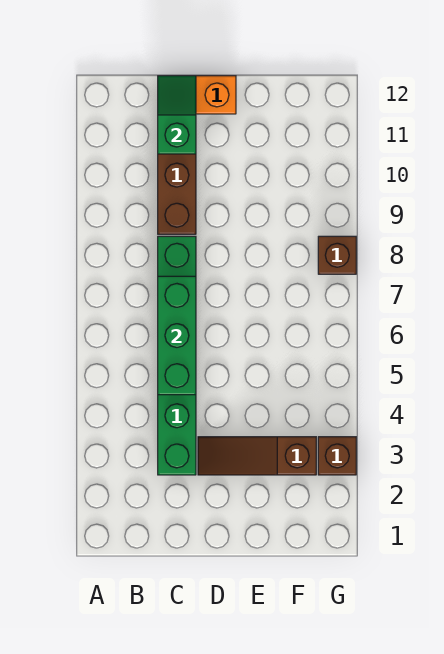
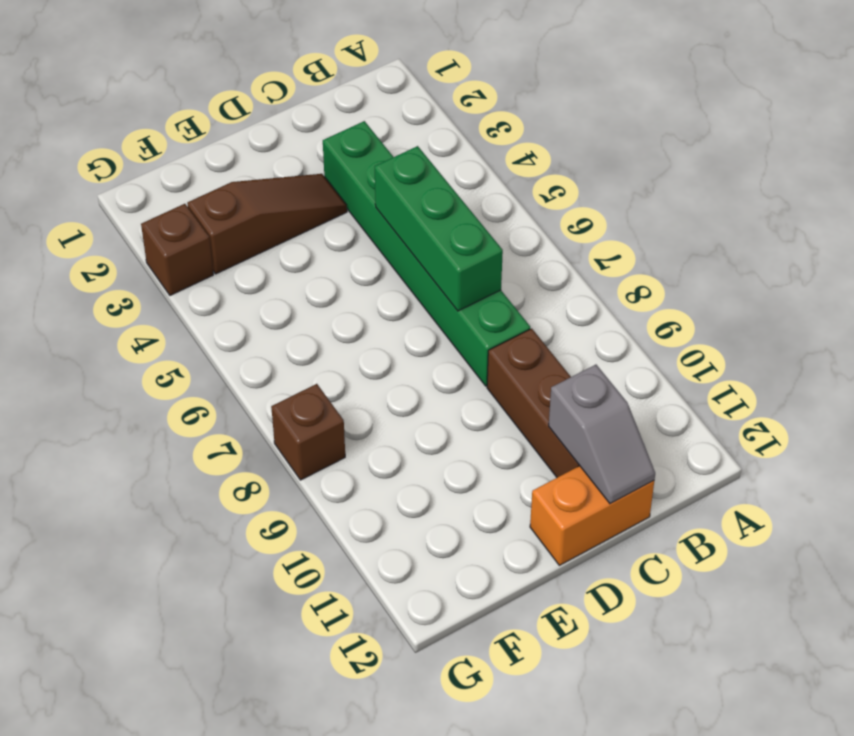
green 1x2 slope [158,76,196,154] -> grey 1x2 slope [549,365,655,504]

